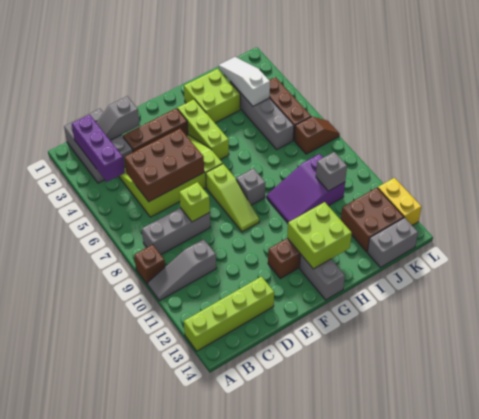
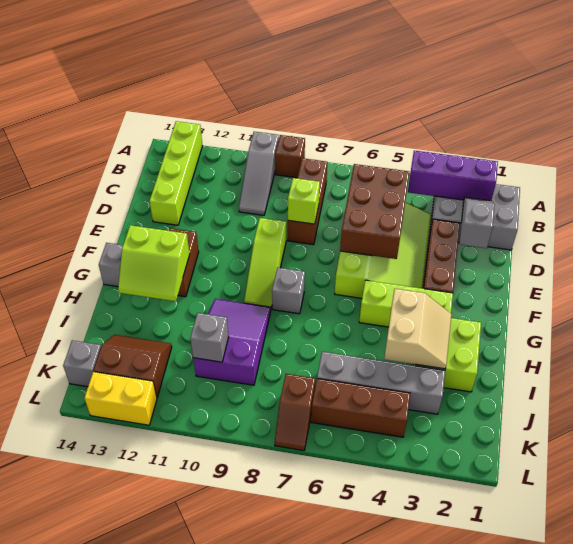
grey 1x3 slope [147,239,216,301] -> grey 1x3 slope turned to [239,132,279,215]
grey 1x3 brick [142,208,210,254] -> brown 1x3 brick [288,158,327,245]
lime 1x3 slope [206,164,259,232] -> lime 1x3 slope turned to [244,218,286,308]
lime 2x2 brick [287,202,352,269] -> lime 2x2 slope [118,225,190,301]
none -> tan 2x2 slope [384,289,451,369]
white 1x3 slope [219,57,270,106] -> none
brown 2x2 brick [341,188,404,252] -> brown 2x2 slope [94,335,172,397]
grey 1x2 brick [367,218,418,267] -> grey 1x1 brick [63,340,101,387]

